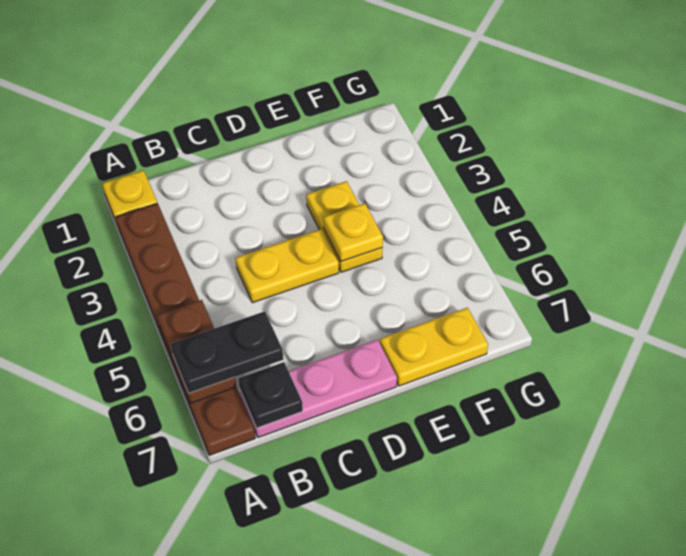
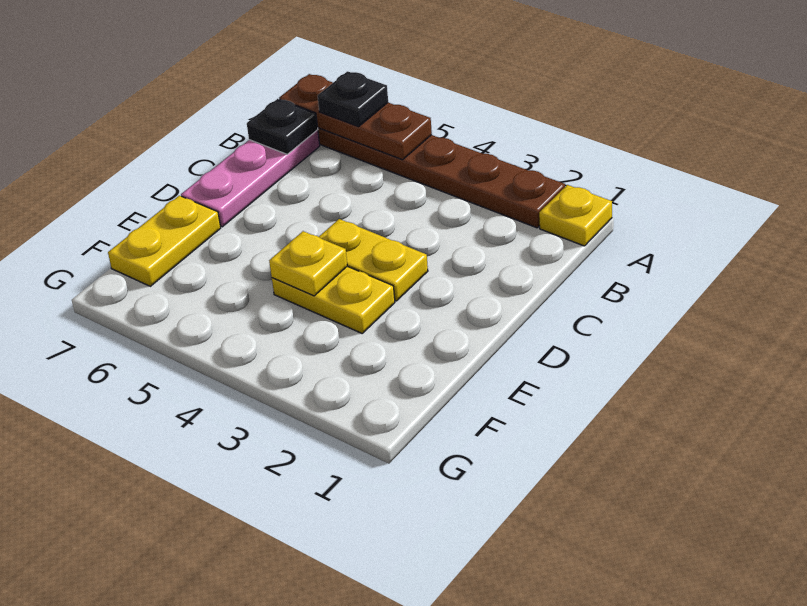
brown 1x2 plate [157,300,236,403] -> brown 1x3 plate [279,74,432,160]
black 1x2 plate [171,311,283,393] -> black 1x1 plate [318,71,388,127]
yellow 1x2 plate [235,229,339,303] -> yellow 1x2 plate turned to [319,219,428,301]

